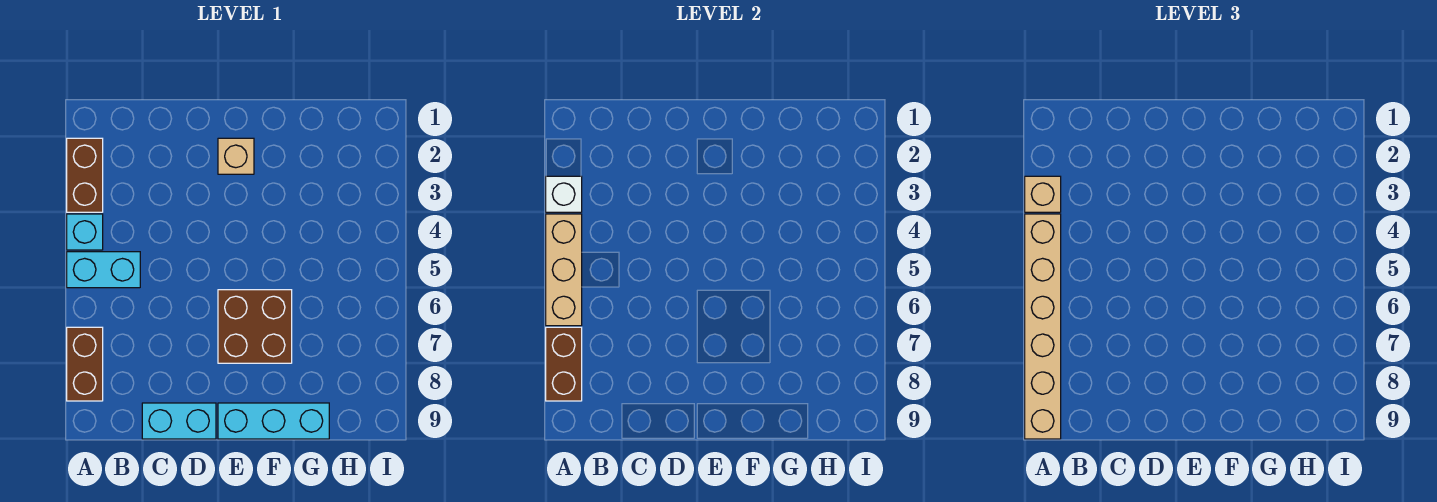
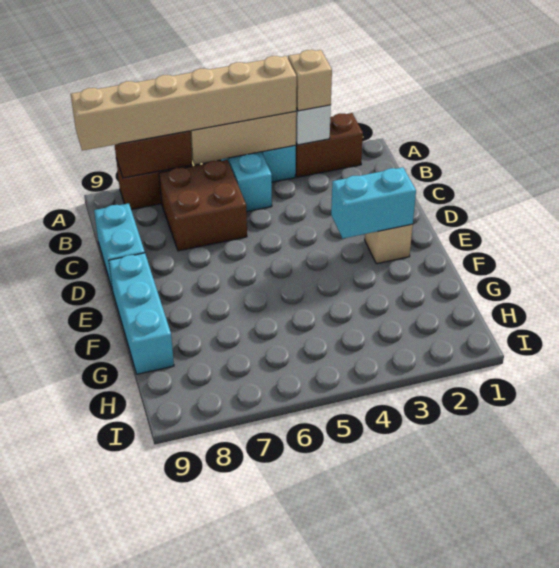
none -> cyan 1x2 brick [331,167,416,238]
brown 2x2 brick [218,290,292,363] -> brown 2x2 brick moved to [159,160,247,251]

